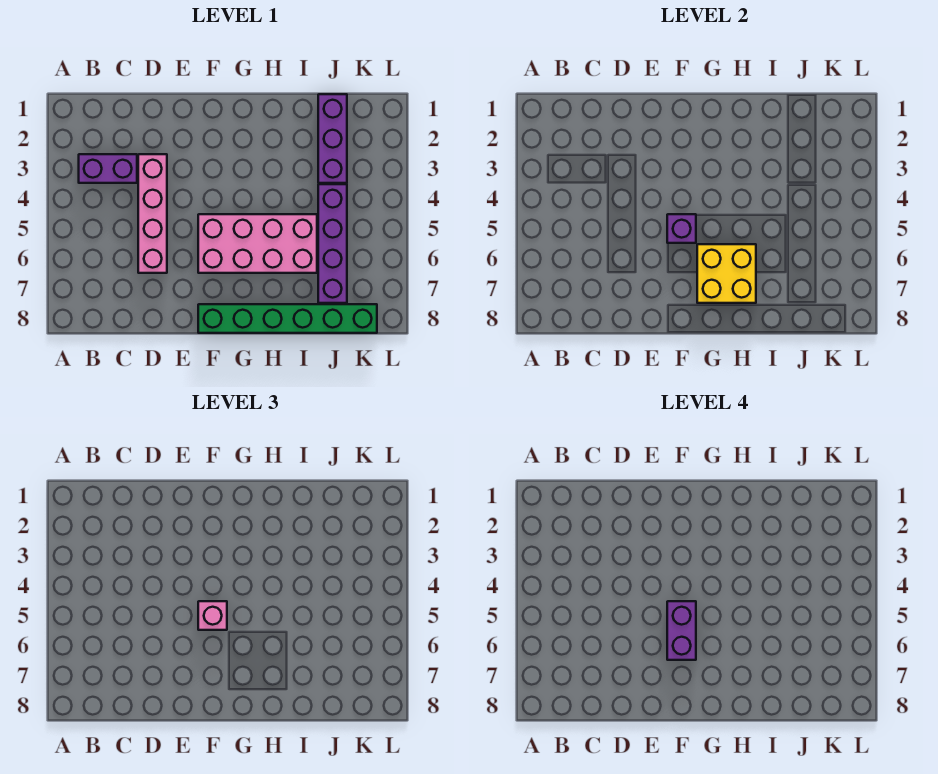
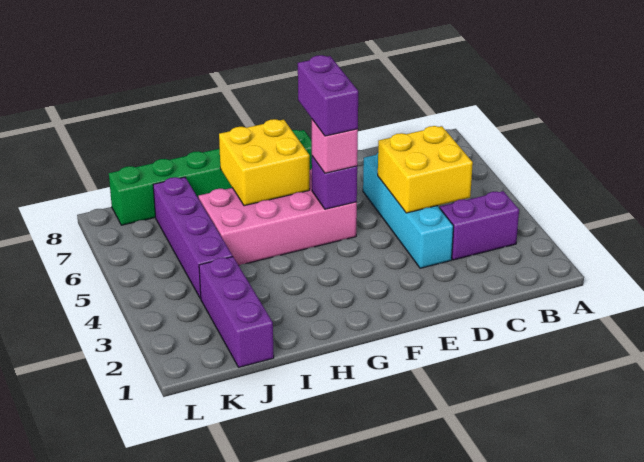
none -> yellow 2x2 brick [378,126,473,213]
pink 1x4 brick [138,154,167,273] -> cyan 1x4 brick [363,153,453,268]

